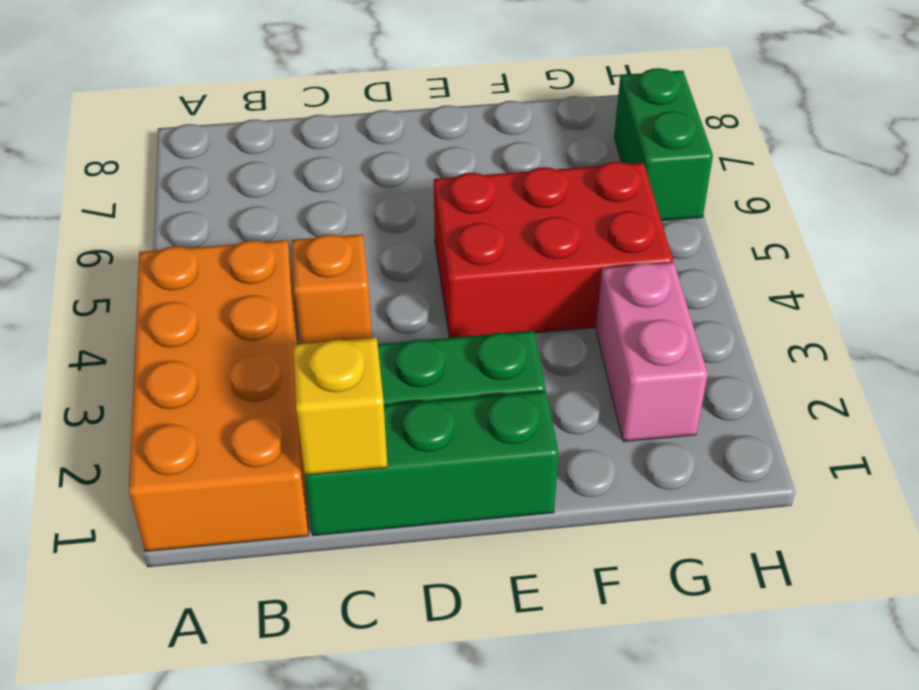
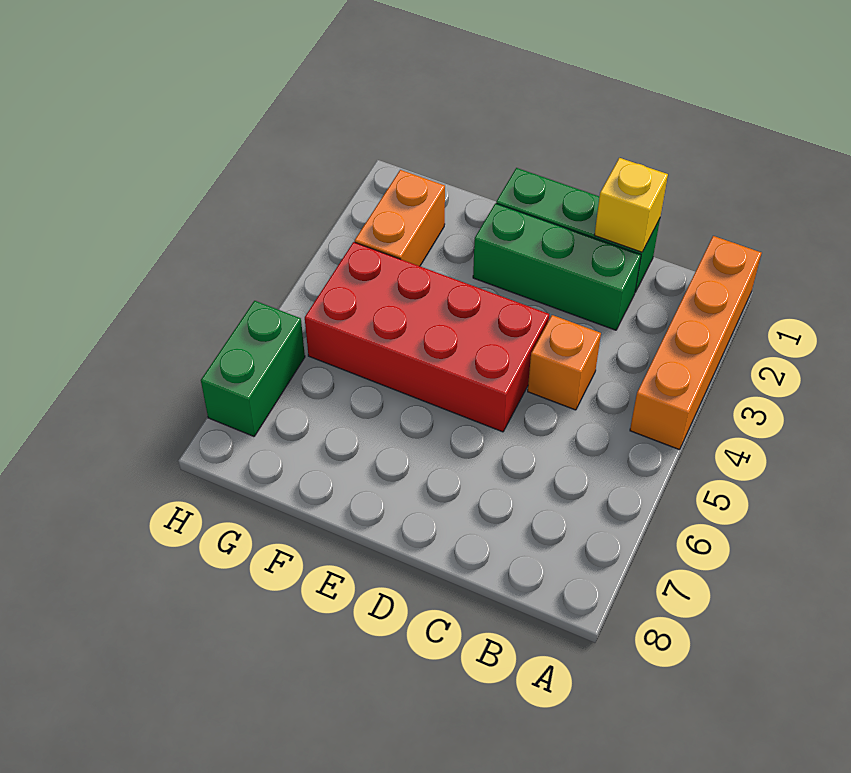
orange 2x4 brick [129,240,308,551] -> orange 1x4 brick [630,236,761,450]
red 2x3 brick [434,162,673,338] -> red 2x4 brick [305,242,549,432]
pink 1x2 brick [596,262,708,442] -> orange 1x2 brick [355,170,445,266]

